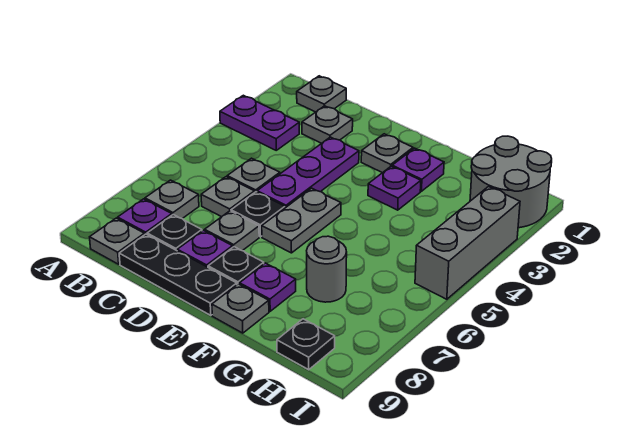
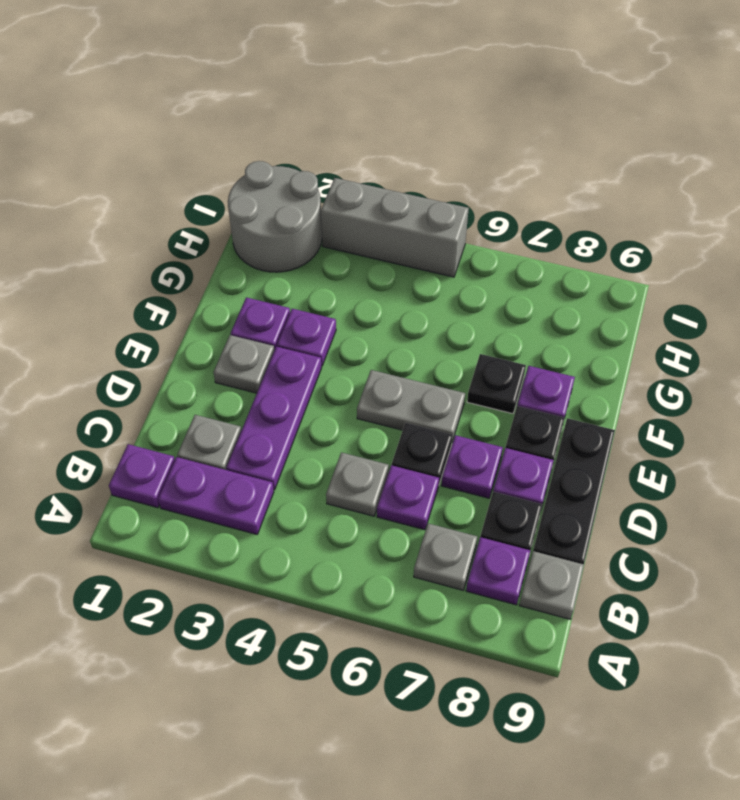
purple 1x2 plate [220,95,299,150] -> purple 1x2 plate turned to [158,457,274,534]
grey 1x1 plate [297,76,346,112] -> purple 1x1 plate [109,444,175,508]
grey 1x1 plate [201,177,254,217] -> purple 1x1 plate [377,465,439,530]
purple 1x3 plate [257,137,359,208] -> purple 1x3 plate turned to [226,346,321,490]
grey 1x1 plate [205,211,259,251] -> purple 1x1 plate [441,435,503,498]
grey 1x1 plate [212,284,269,333] -> none
grey 1x1 round brick [306,236,347,302] -> none
black 1x1 plate [277,319,335,370] -> black 1x1 plate moved to [467,354,526,414]

